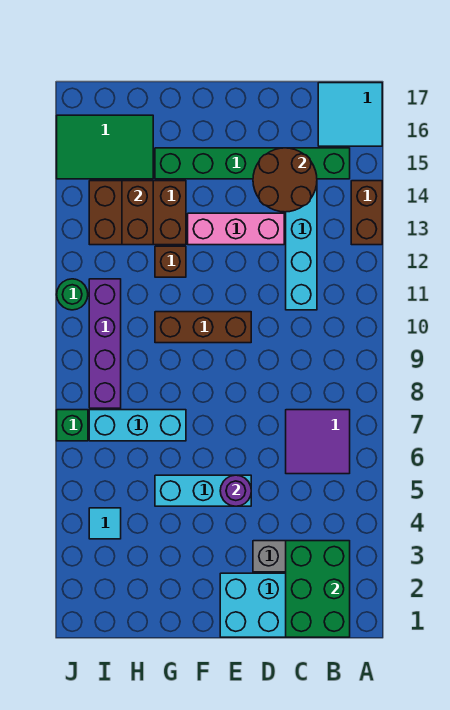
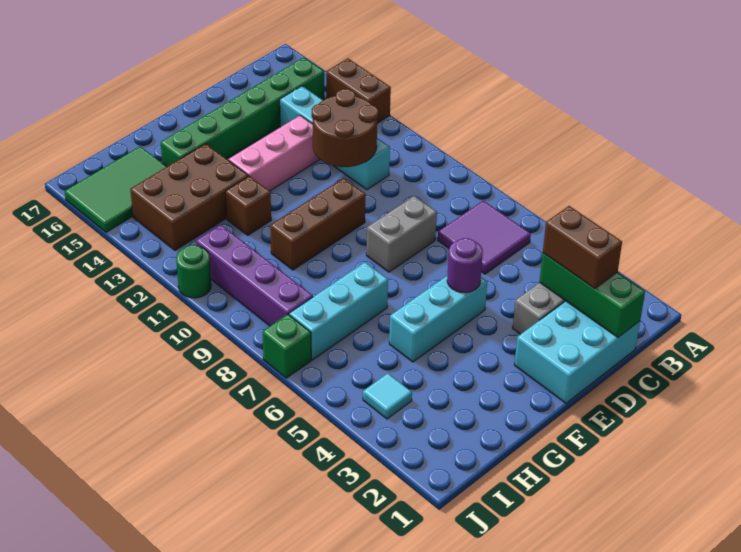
cyan 2x2 tile [318,83,382,146] -> none
green 2x3 brick [286,541,350,637] -> green 1x3 brick [539,253,645,337]
brown 2x2 round brick [253,148,317,212] -> brown 2x2 round brick moved to [312,89,378,167]
none -> grey 1x2 brick [366,196,437,272]
brown 1x2 brick [122,181,153,245] -> brown 1x2 brick moved to [543,206,622,289]

